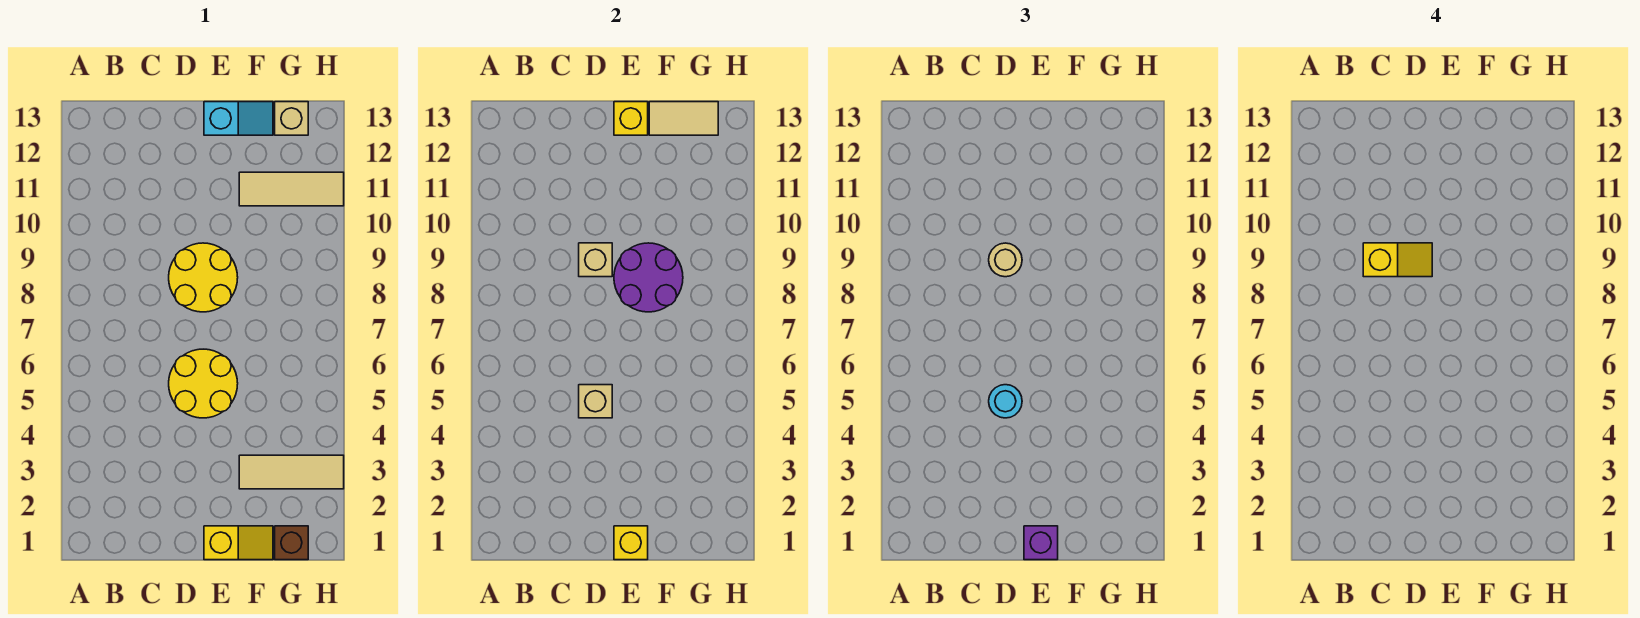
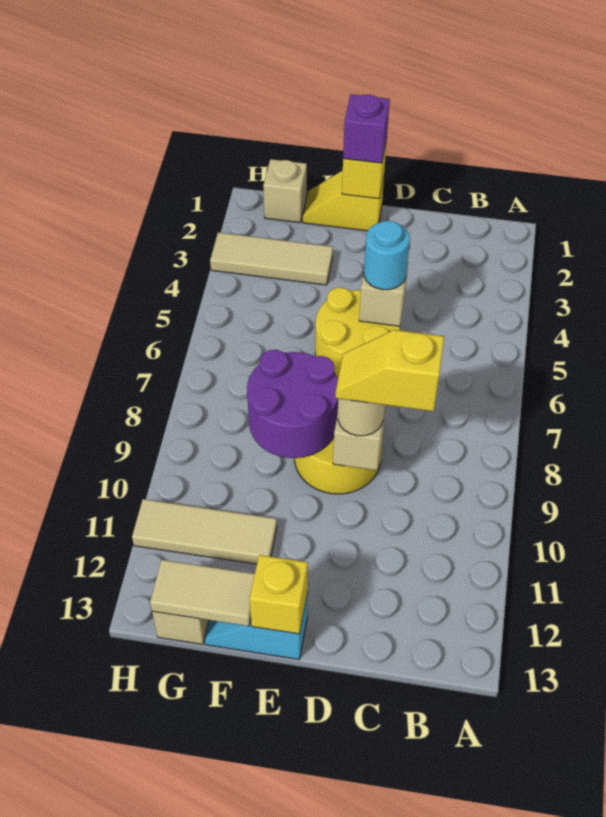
brown 1x1 brick [275,526,308,560] -> tan 1x1 brick [263,159,307,223]

